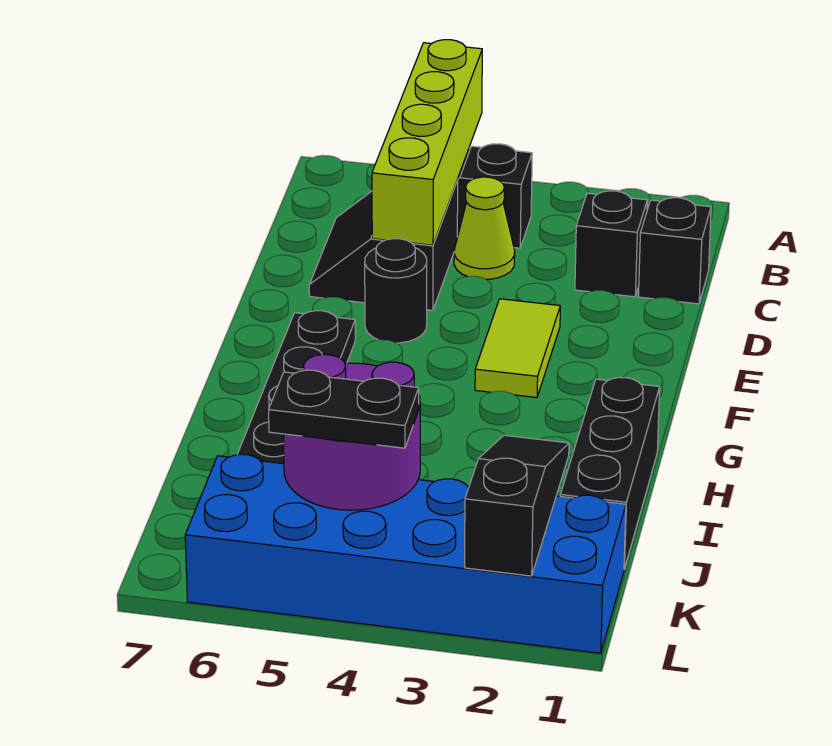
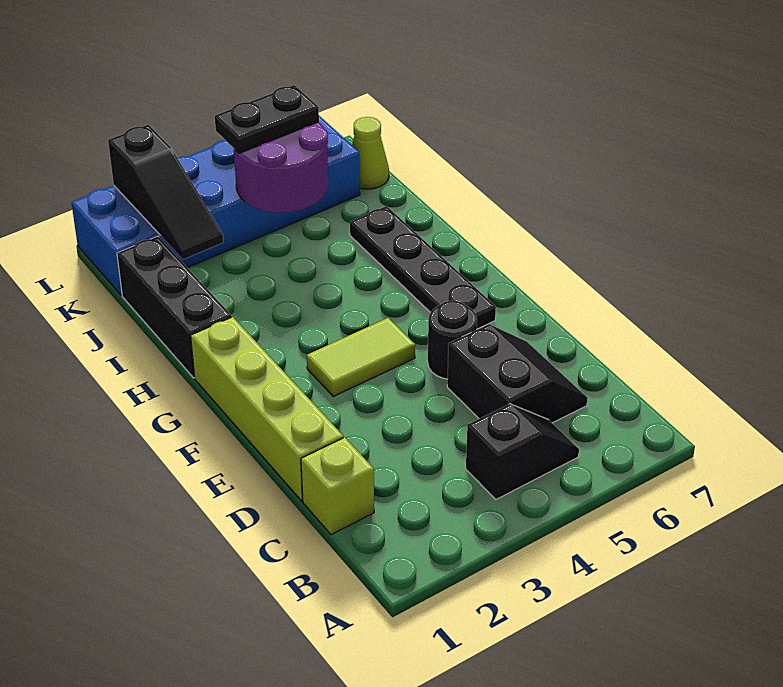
lime 1x4 brick [372,40,482,245] -> lime 1x4 brick moved to [191,317,343,501]
black 1x1 brick [639,198,711,304] -> lime 1x1 brick [301,437,374,534]
black 1x1 brick [575,191,647,297] -> none
lime 1x1 cone [454,177,515,280] -> lime 1x1 cone moved to [352,117,389,189]
lime 1x2 tile [475,299,560,398] -> lime 1x2 tile turned to [307,318,415,396]

